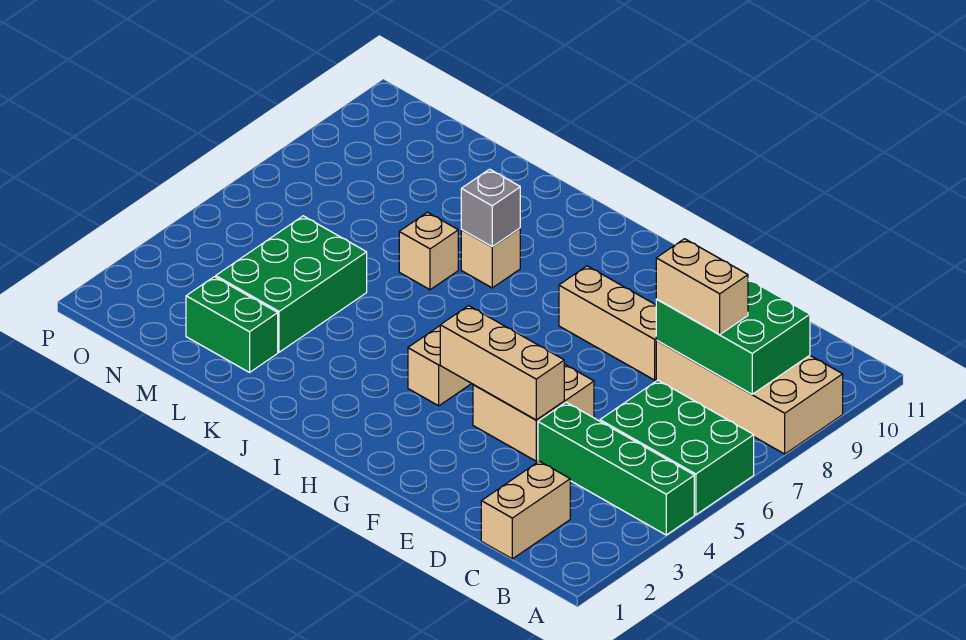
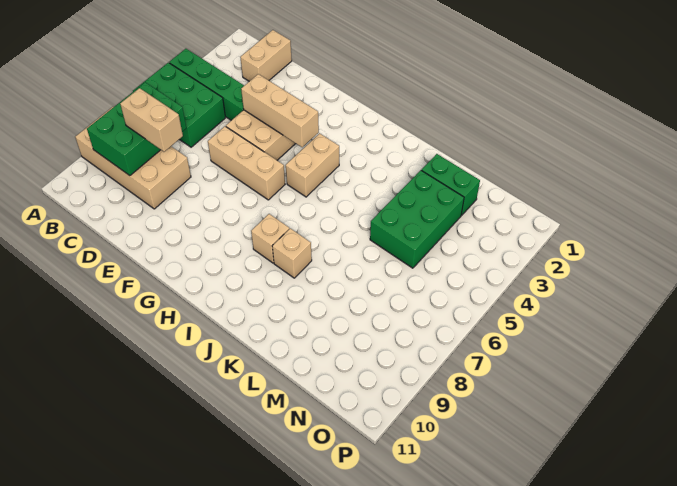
green 2x3 brick [656,279,810,394] -> green 2x3 brick turned to [87,82,186,176]
tan 1x3 brick [559,266,657,380] -> tan 1x3 brick moved to [208,126,285,200]
grey 1x1 brick [461,169,520,247] -> none
tan 1x1 brick [399,212,458,290] -> tan 1x1 brick moved to [251,214,289,263]

